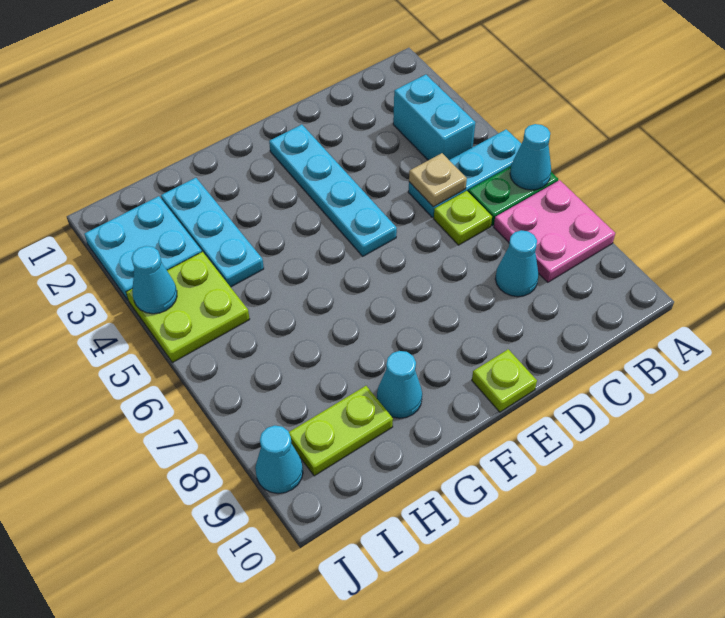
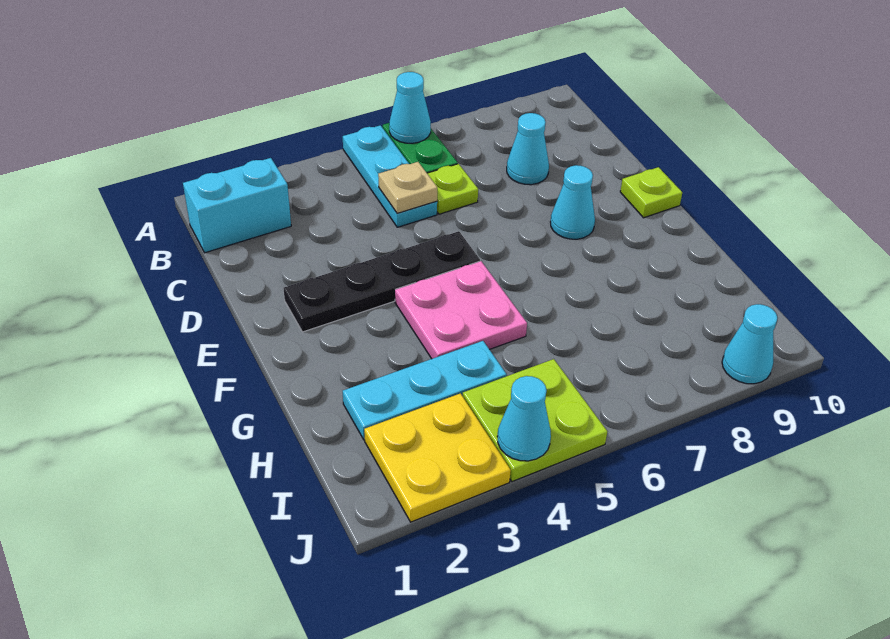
pink 2x2 plate [494,180,615,282] -> pink 2x2 plate moved to [395,261,527,359]
cyan 1x2 brick [393,75,475,160] -> cyan 1x2 brick moved to [183,158,291,253]
cyan 1x4 plate [269,125,397,256] -> black 1x4 plate [283,231,480,332]
cyan 1x1 cone [377,351,422,418] -> cyan 1x1 cone moved to [550,165,595,239]
lime 1x2 plate [289,386,393,476] -> none
cyan 2x2 plate [85,196,202,300] -> yellow 2x2 plate [364,393,511,522]

